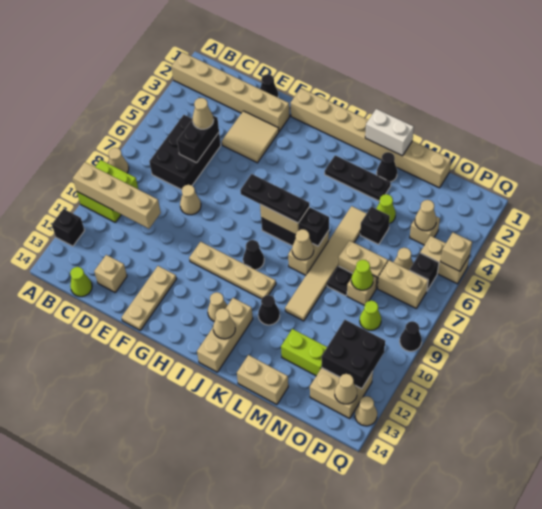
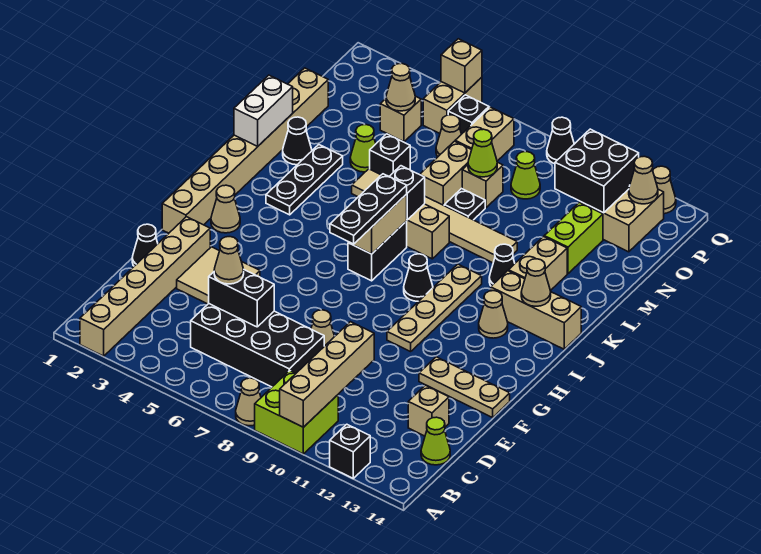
black 2x3 brick [149,115,221,190] -> black 2x4 brick [191,304,324,387]
tan 1x1 cone [292,229,314,260] -> tan 1x1 cone moved to [211,185,240,233]
tan 1x2 brick [237,355,288,404] -> tan 1x2 brick moved to [509,237,567,291]

